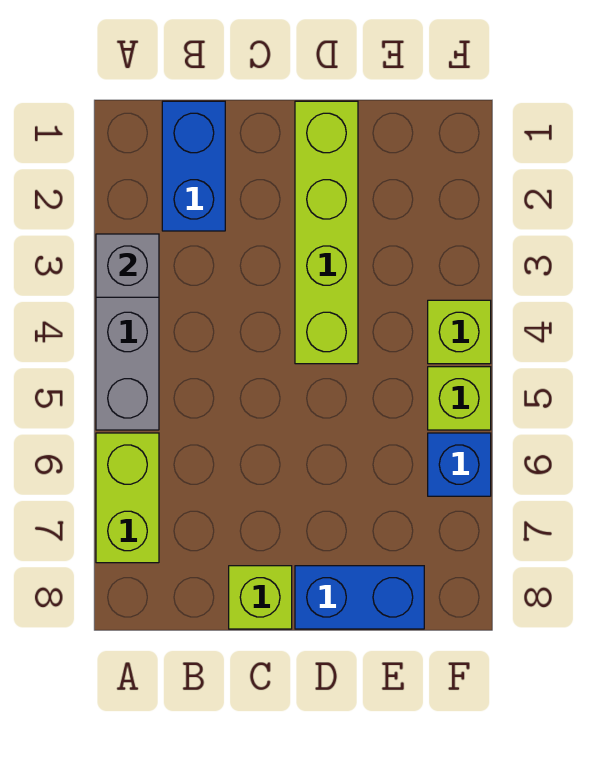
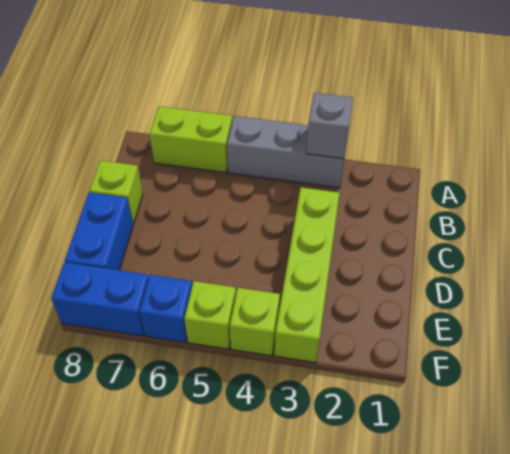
blue 1x2 brick [162,101,225,231] -> blue 1x2 brick moved to [51,262,149,336]
lime 1x4 brick [295,101,358,364] -> lime 1x4 brick turned to [274,187,340,363]

